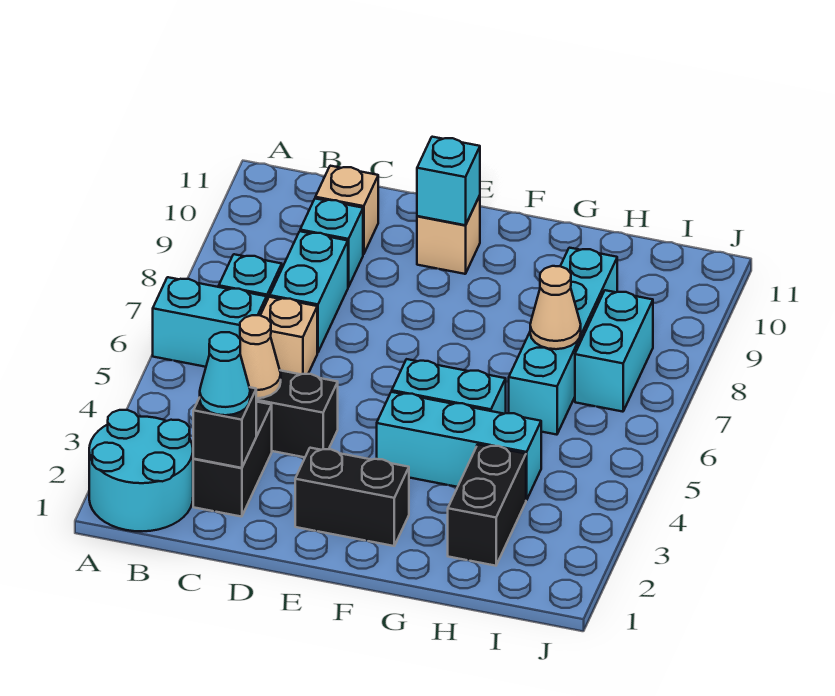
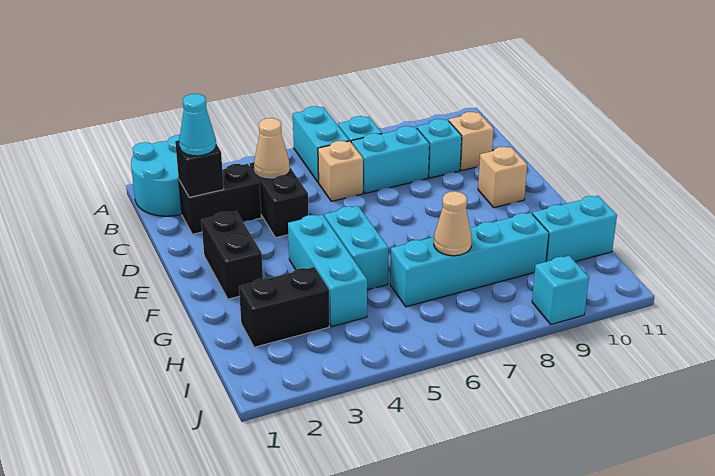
cyan 1x1 brick [417,137,480,225] -> cyan 1x1 brick moved to [532,256,589,324]
cyan 1x2 brick [575,290,653,412] -> cyan 1x2 brick moved to [532,196,617,262]

